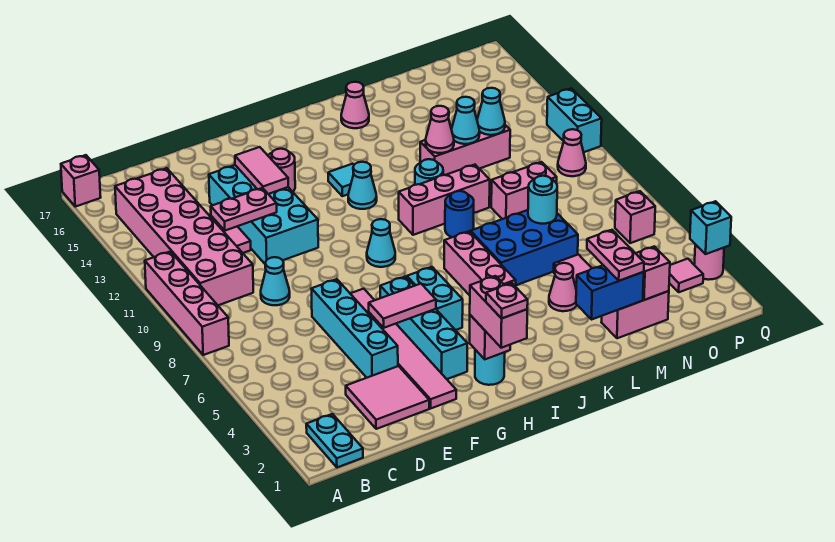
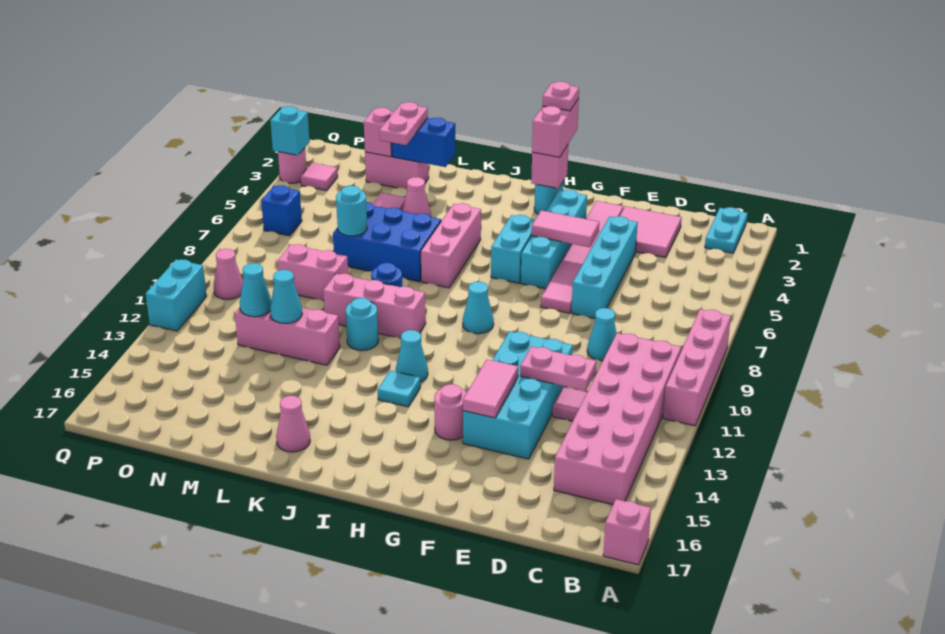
pink 1x1 cone [426,106,454,153] -> none
pink 1x1 brick [615,191,655,243] -> blue 1x1 brick [261,185,302,236]

